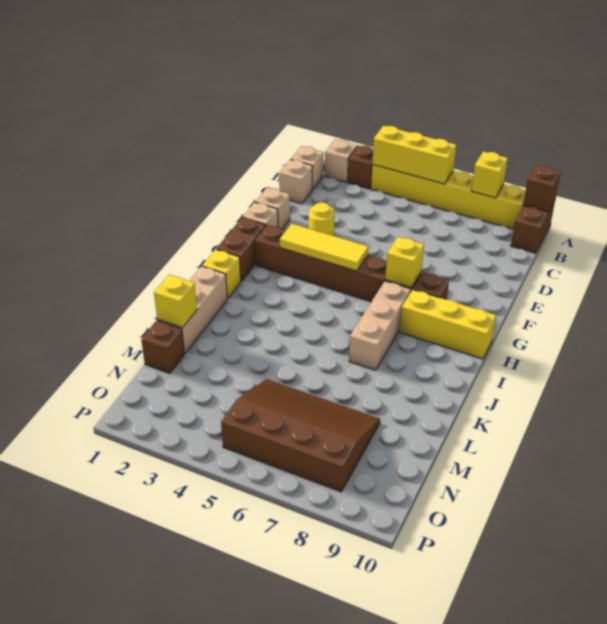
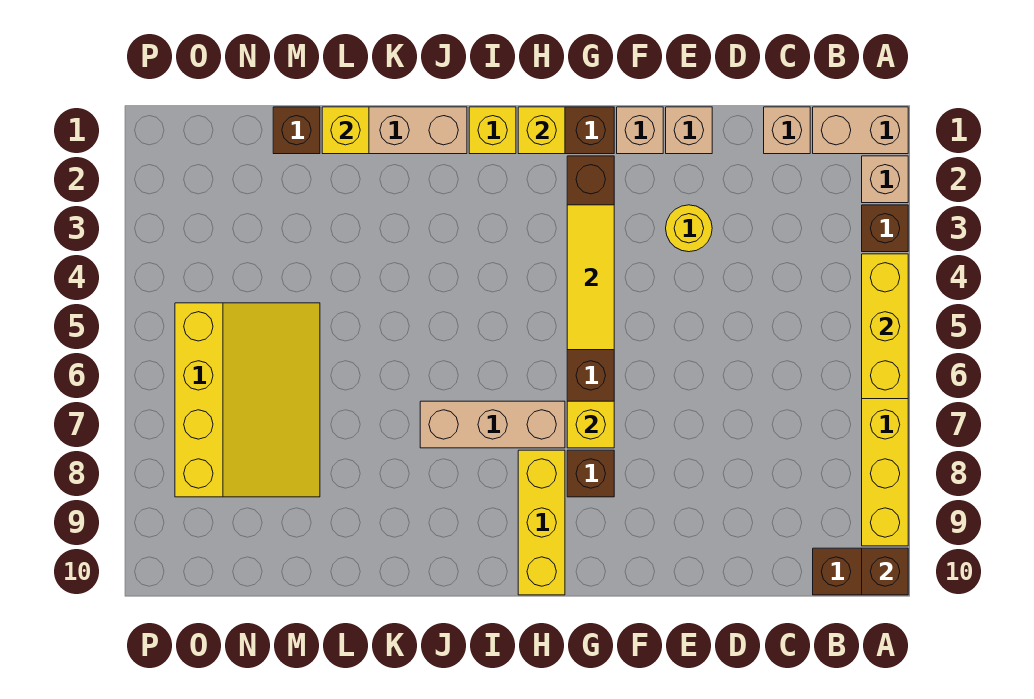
yellow 1x1 brick [471,152,508,198] -> yellow 1x1 brick moved to [518,107,565,154]
tan 1x1 brick [291,146,323,190] -> tan 1x2 brick [813,107,908,154]
brown 3x4 slope [221,379,380,492] -> yellow 3x4 slope [175,303,320,497]

